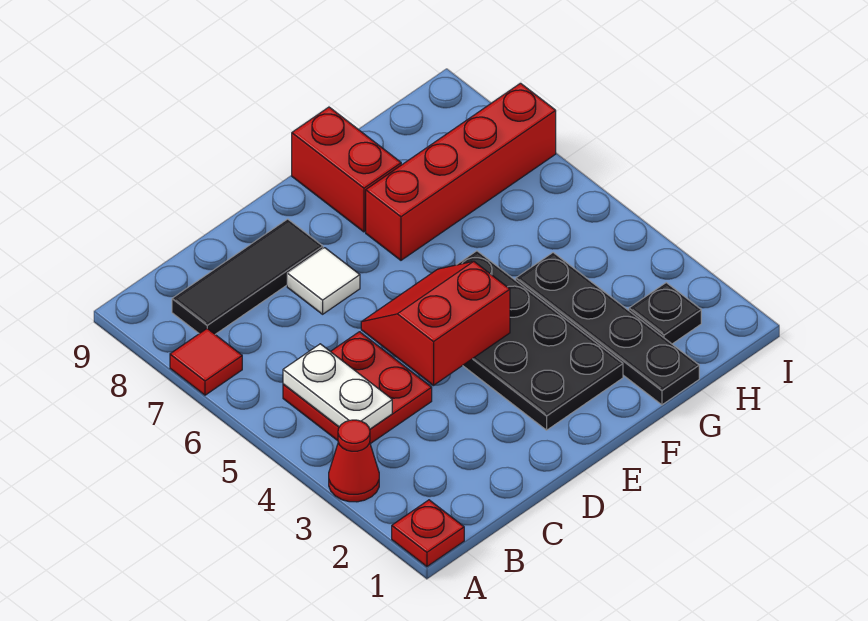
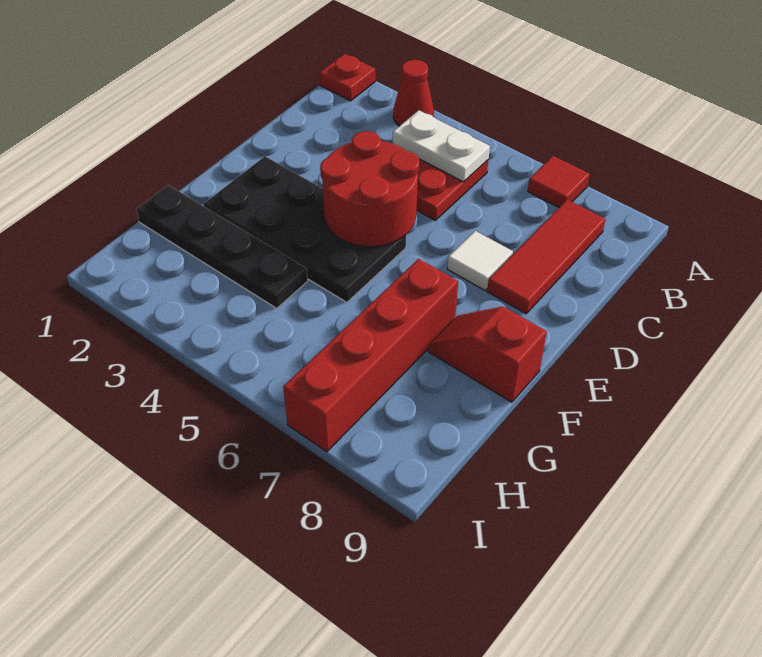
black 1x3 tile [172,219,323,334] -> red 1x3 tile [487,200,606,314]
red 2x2 slope [361,261,510,386] -> red 2x2 round brick [320,131,419,247]
red 1x2 brick [292,107,401,232] -> red 1x2 slope [428,307,547,402]
black 1x1 plate [629,283,701,344] -> none

